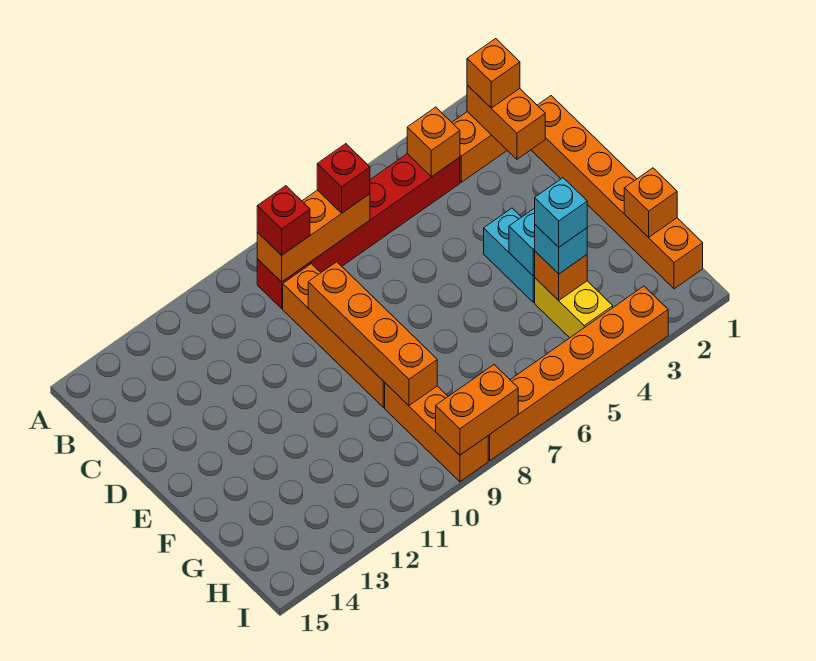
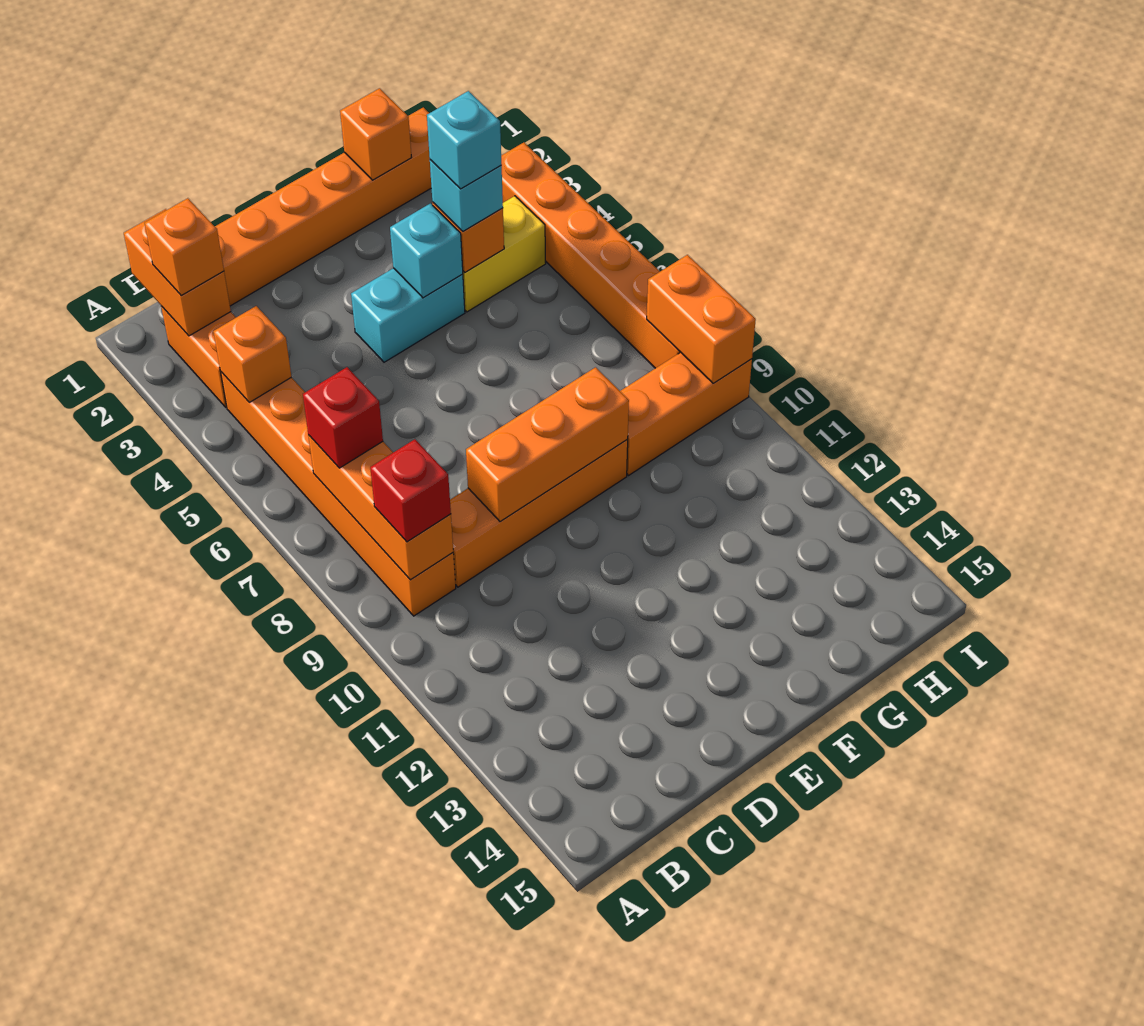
orange 1x2 brick [467,85,545,159] -> orange 1x2 brick turned to [124,209,231,336]
red 1x6 brick [257,154,460,308] -> orange 1x6 brick [221,372,456,616]
orange 1x4 brick [308,262,437,405] -> orange 1x3 brick [466,367,629,522]

